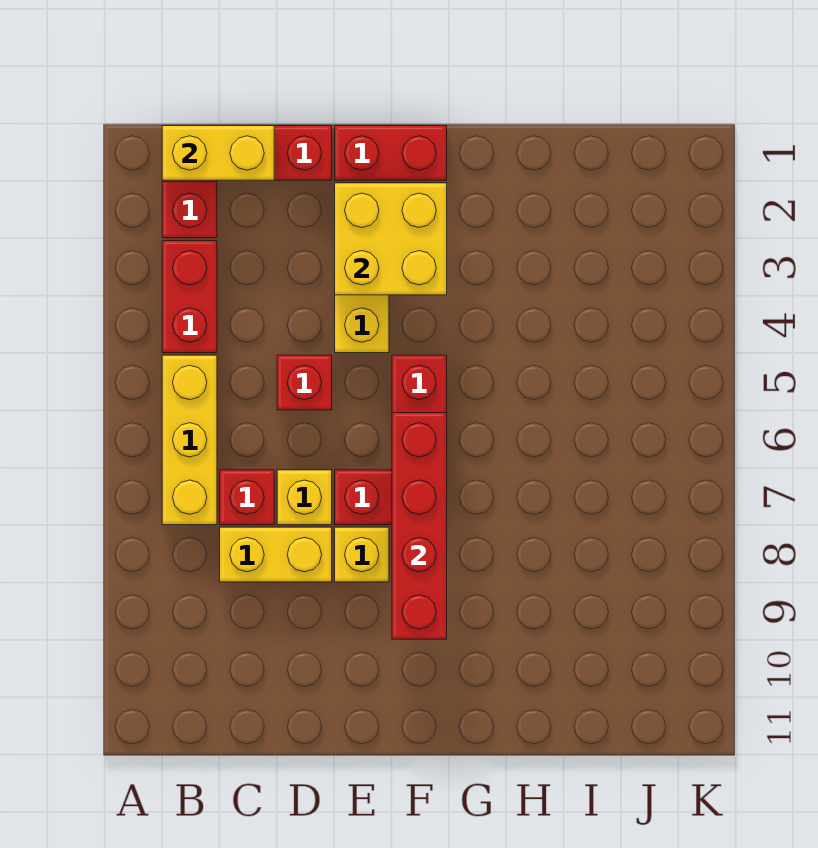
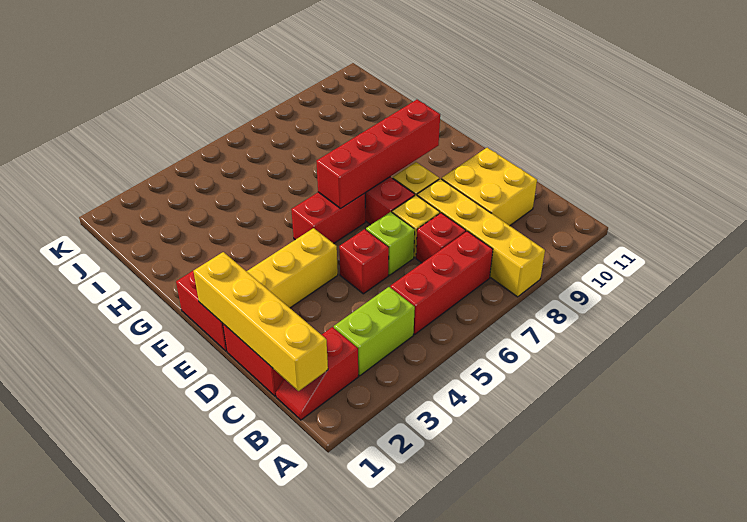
yellow 1x2 brick [162,126,274,180] -> yellow 1x4 brick [193,252,328,391]
red 1x2 brick [162,241,217,353] -> lime 1x2 brick [334,287,415,376]
yellow 1x3 brick [162,355,217,525] -> red 1x3 brick [390,231,493,334]
yellow 1x2 brick [220,527,332,582] -> yellow 1x4 brick [417,179,545,297]
none -> lime 1x1 brick [366,212,415,275]
yellow 2x2 brick [335,183,447,295] -> yellow 2x2 brick moved to [442,148,537,226]

